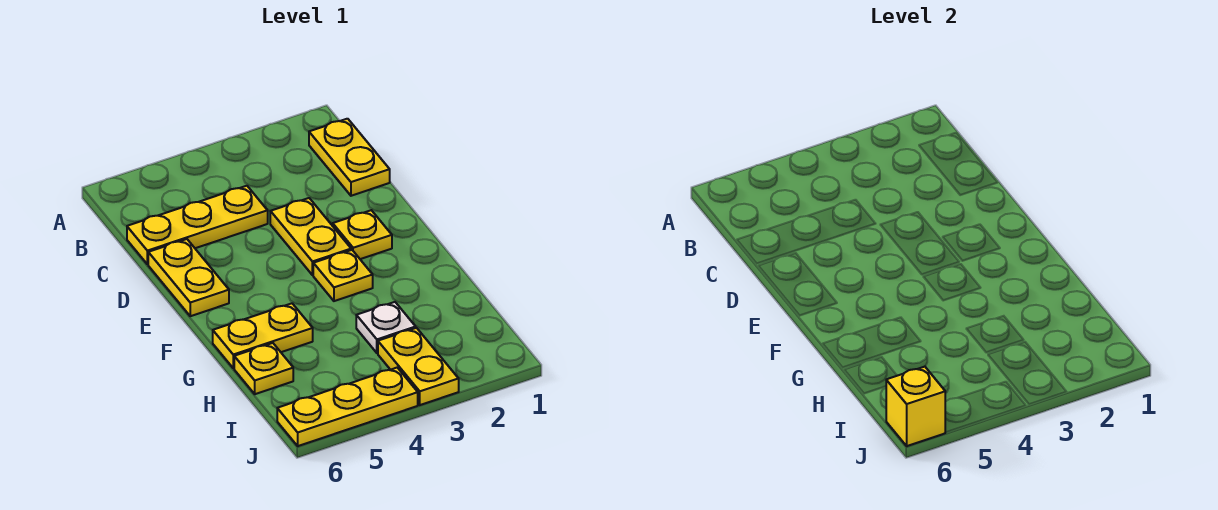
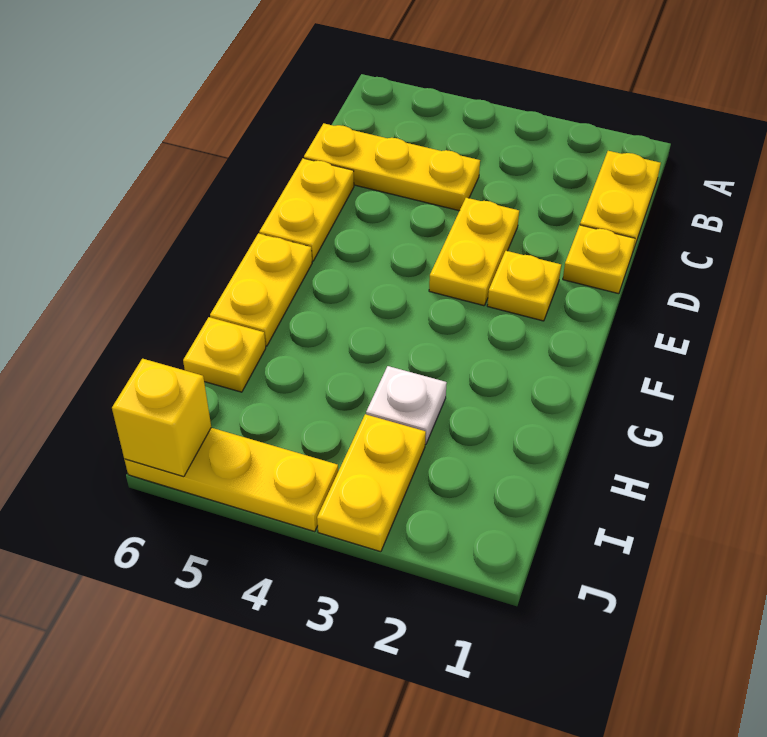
yellow 1x1 plate [313,250,373,301] -> yellow 1x1 plate moved to [563,225,635,294]
yellow 1x2 plate [213,303,313,368] -> yellow 1x2 plate turned to [210,233,312,346]

